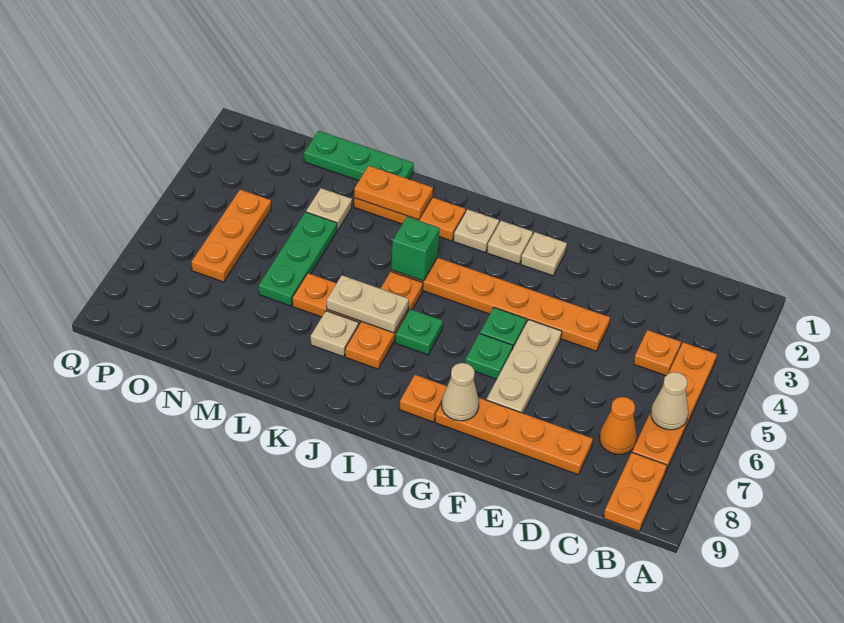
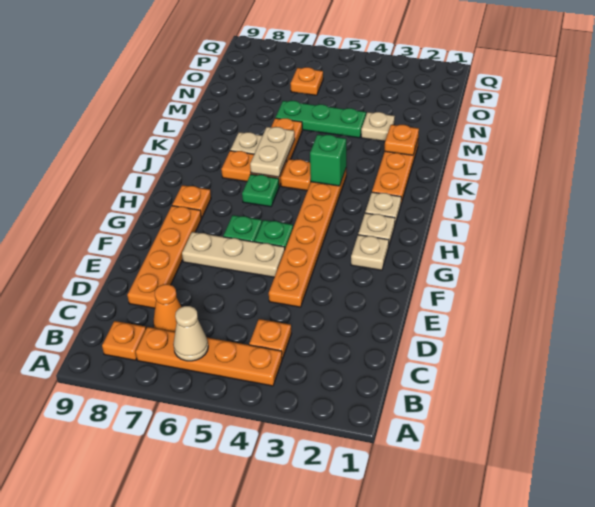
orange 1x2 plate [604,453,667,531] -> orange 1x1 plate [102,321,146,360]
tan 1x1 cone [442,363,479,421] -> none
orange 1x2 plate [354,166,433,220] -> orange 1x1 plate [385,125,419,155]
green 1x3 plate [304,131,414,181] -> none
orange 1x3 plate [192,189,271,282] -> orange 1x1 plate [291,67,323,95]

